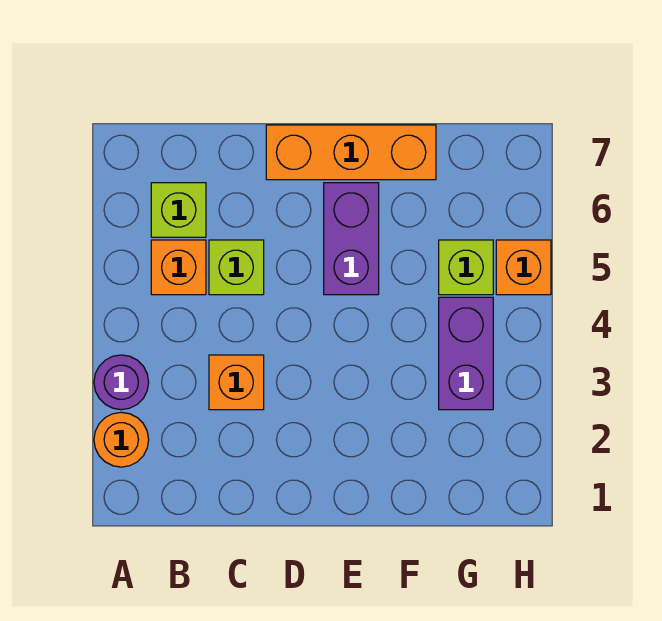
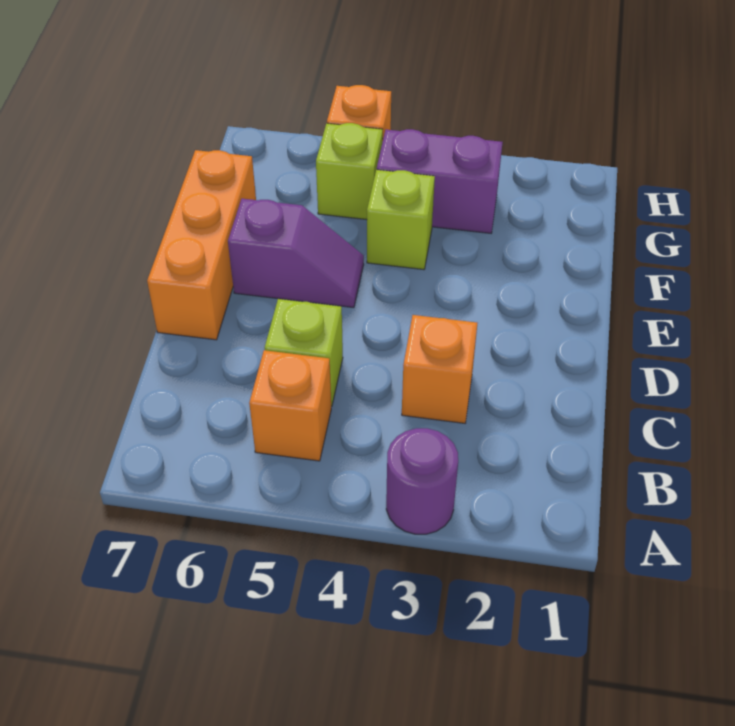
orange 1x1 round brick [94,412,149,467] -> none
lime 1x1 brick [151,183,206,237] -> lime 1x1 brick moved to [367,170,435,270]
purple 1x2 brick [324,183,379,295] -> purple 1x2 slope [228,199,364,308]

